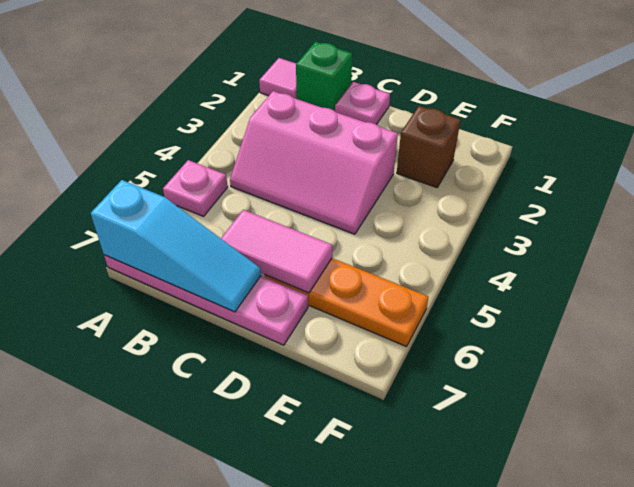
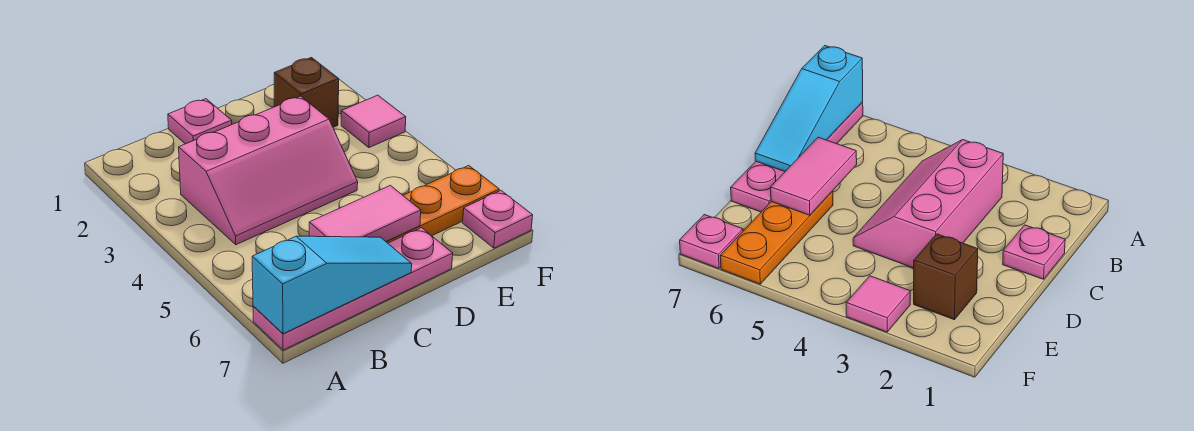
pink 1x1 tile [259,58,297,99] -> pink 1x1 tile moved to [341,95,406,148]
pink 1x1 plate [163,160,228,216] -> pink 1x1 plate moved to [463,191,533,248]
green 1x1 brick [296,42,352,111] -> none

